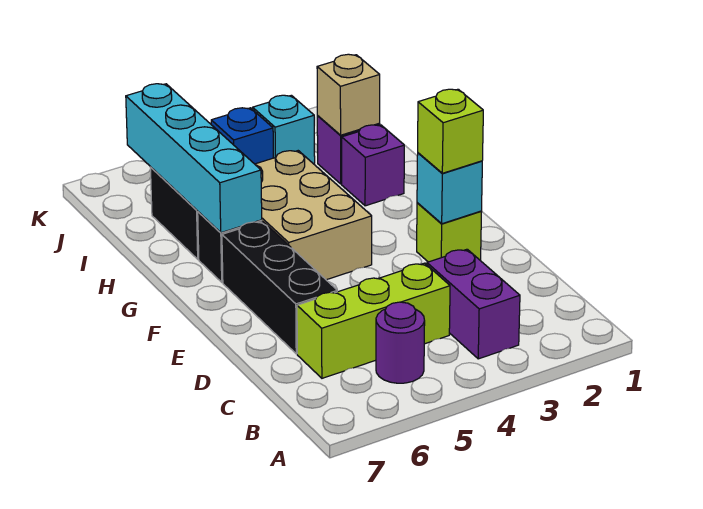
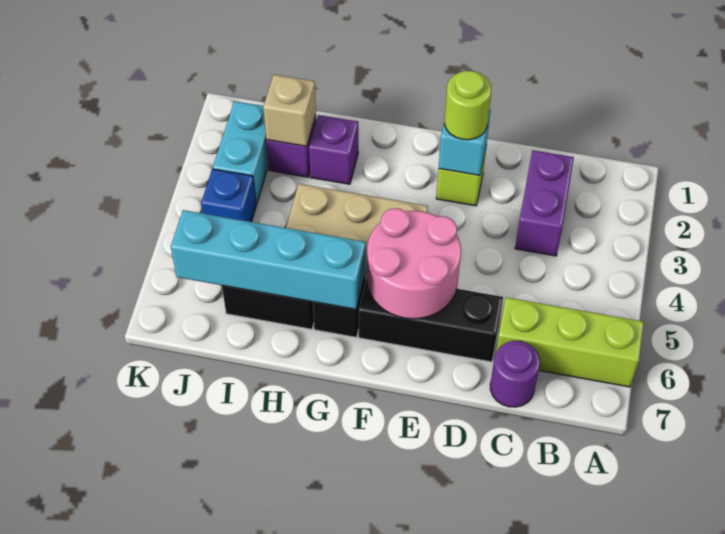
purple 1x2 brick [427,249,520,359] -> purple 1x2 brick turned to [515,150,574,256]
purple 1x1 round brick [376,302,425,383] -> purple 1x1 round brick moved to [490,341,540,407]
lime 1x3 brick [297,263,450,378] -> lime 1x3 brick turned to [496,297,644,387]
lime 1x1 brick [418,89,483,173] -> lime 1x1 round brick [445,71,491,140]
none -> pink 2x2 round brick [367,208,461,319]
cyan 1x1 brick [253,95,315,164] -> cyan 1x2 brick [213,101,269,204]

